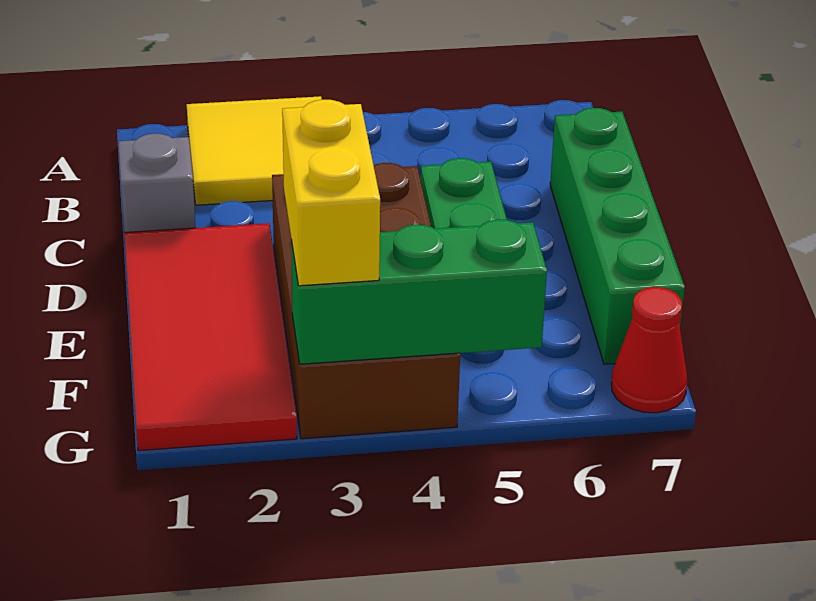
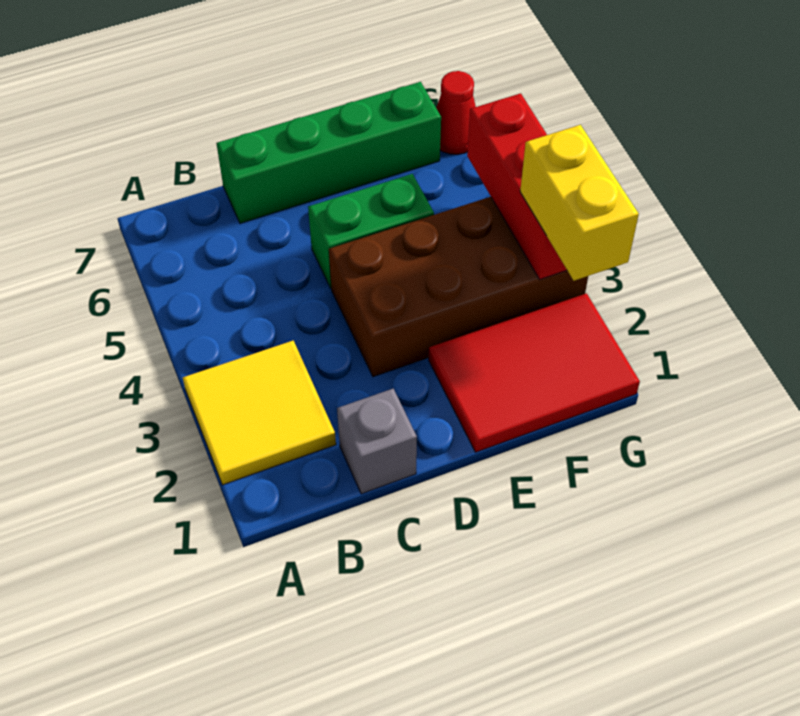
red 2x4 tile [125,223,297,451] -> red 2x3 tile [429,293,640,452]
yellow 1x2 brick [282,100,380,286] -> yellow 1x2 brick turned to [520,125,639,281]
green 1x3 brick [291,219,547,364] -> red 1x3 brick [467,93,567,279]

